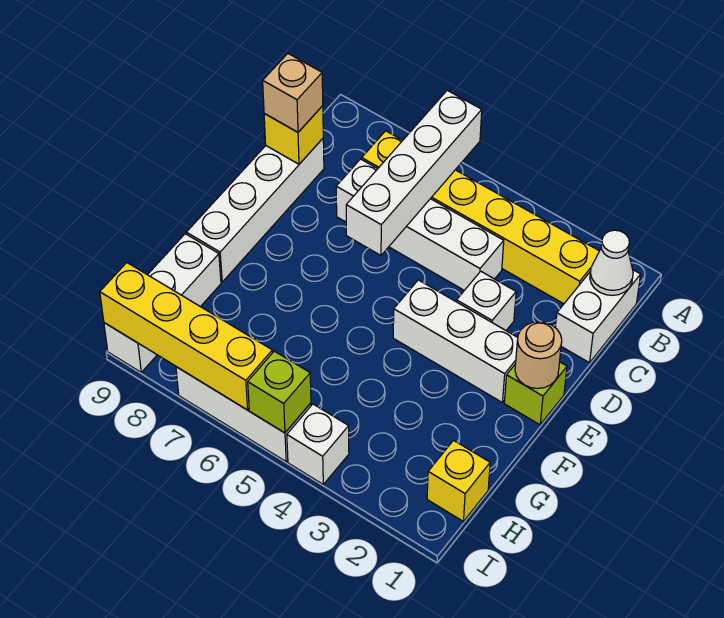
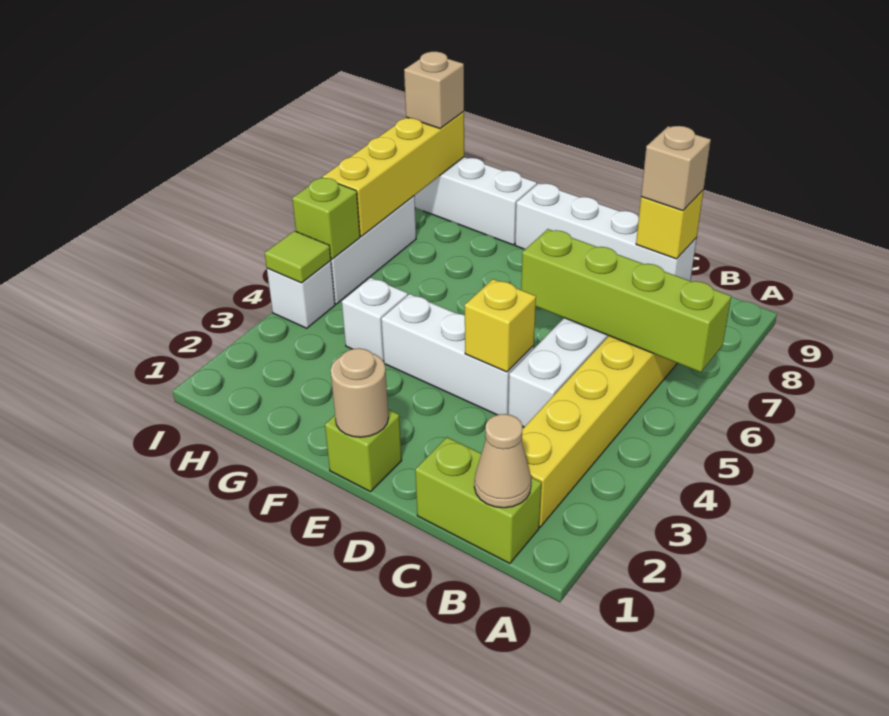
white 1x4 brick [346,90,482,255] -> lime 1x4 brick [521,229,731,372]
white 1x2 brick [555,270,641,363] -> lime 1x2 brick [415,437,542,564]
white 1x1 cone [590,230,633,295] -> tan 1x1 cone [474,414,531,508]
white 1x1 brick [457,271,516,330] -> white 1x1 brick moved to [342,278,408,362]
white 1x3 brick [393,280,518,403] -> white 1x3 brick turned to [381,294,534,415]
yellow 1x1 brick [427,441,490,522] -> yellow 1x1 brick moved to [465,279,536,372]
none -> lime 1x1 tile [265,231,331,283]
none -> tan 1x1 brick [404,52,464,129]

